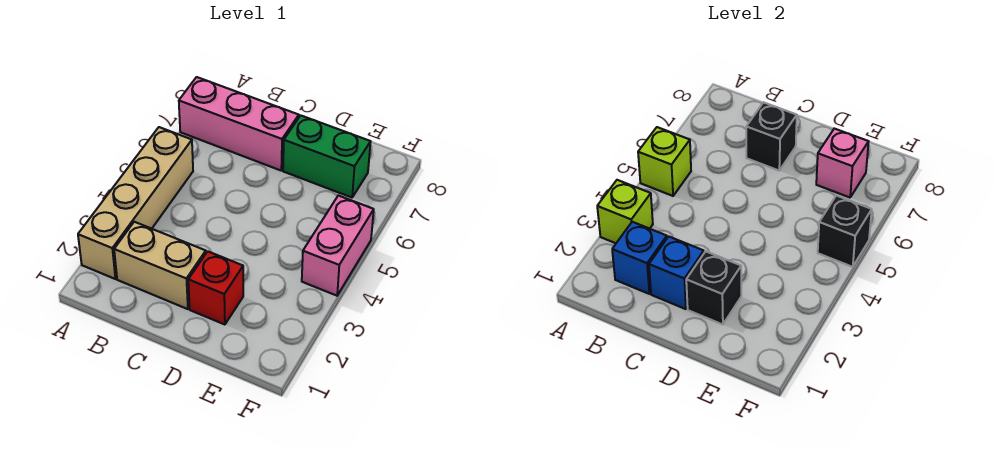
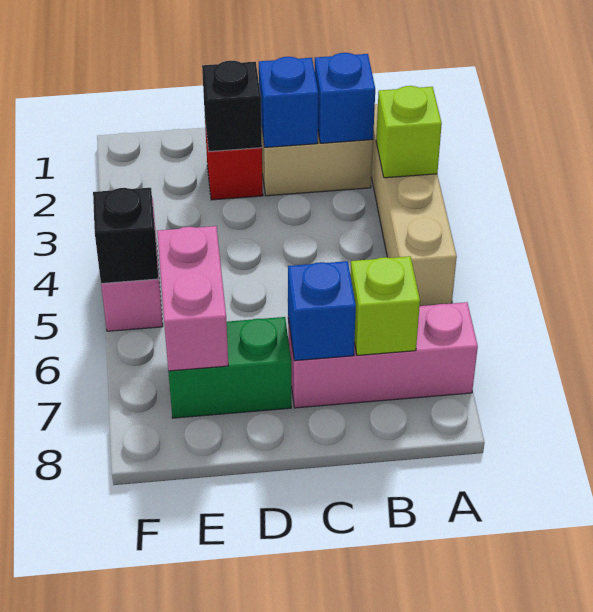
lime 1x1 brick [638,127,691,196] -> lime 1x1 brick moved to [350,256,420,355]
black 1x1 brick [746,102,797,170] -> blue 1x1 brick [288,261,356,361]
pink 1x1 brick [816,129,869,198] -> pink 1x2 brick [157,226,228,371]

